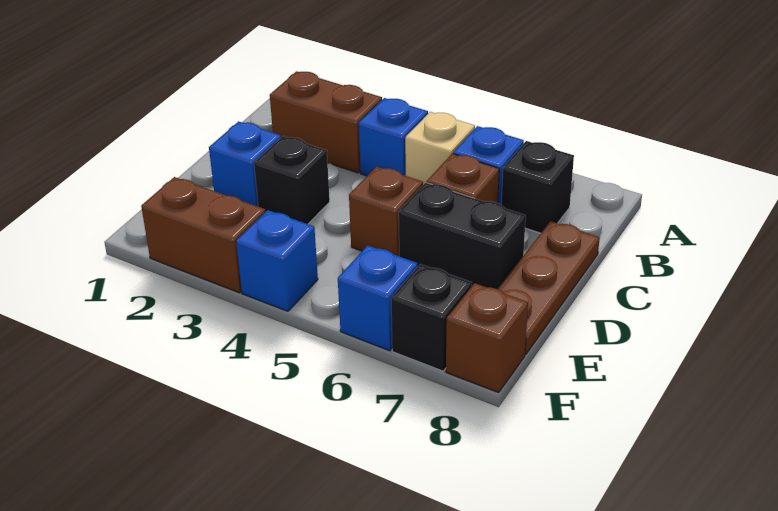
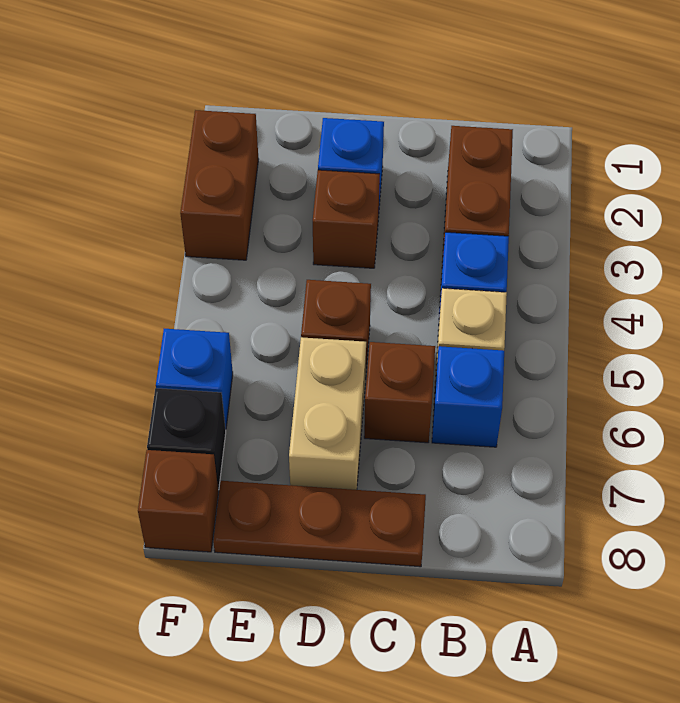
black 1x1 brick [501,141,574,233] -> none
black 1x1 brick [254,136,330,224] -> brown 1x1 brick [313,170,380,268]
black 1x2 brick [399,183,526,289] -> tan 1x2 brick [289,337,366,490]
blue 1x1 brick [236,210,318,311] -> none

